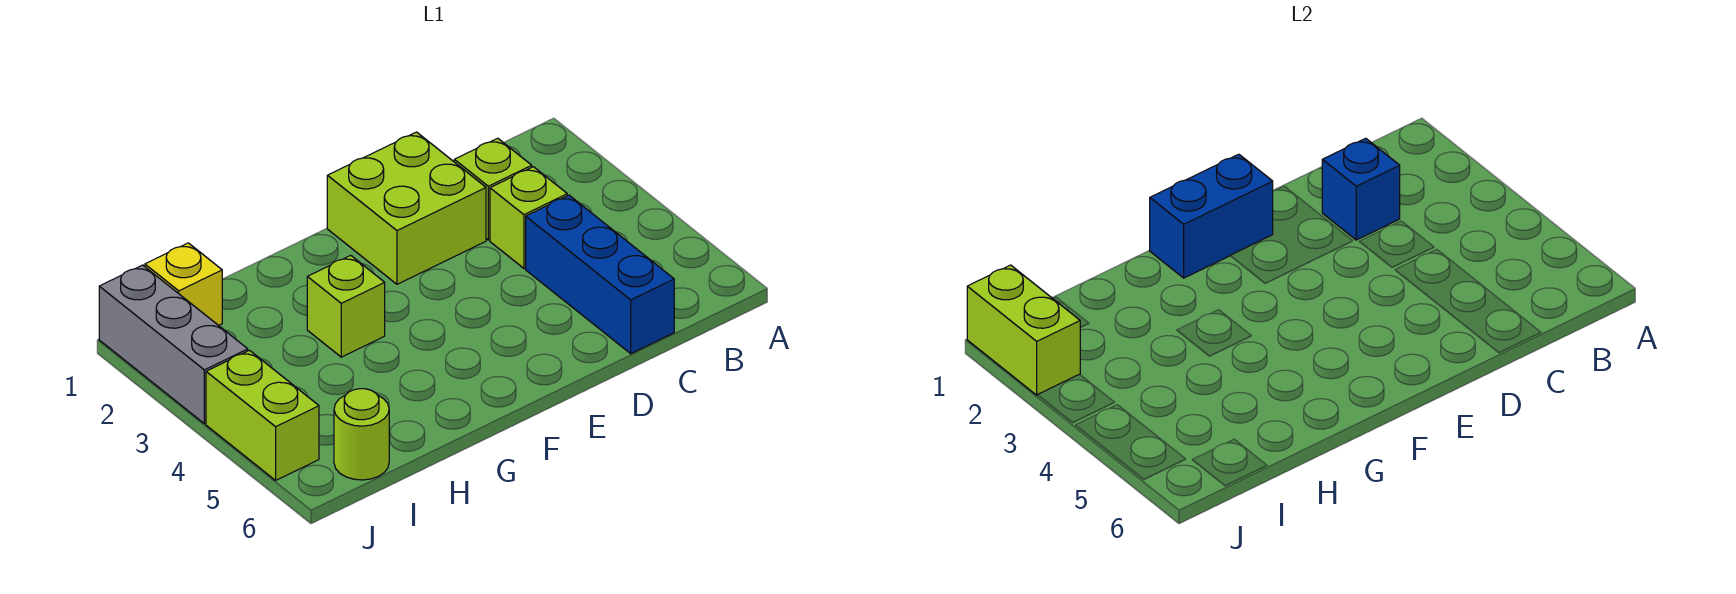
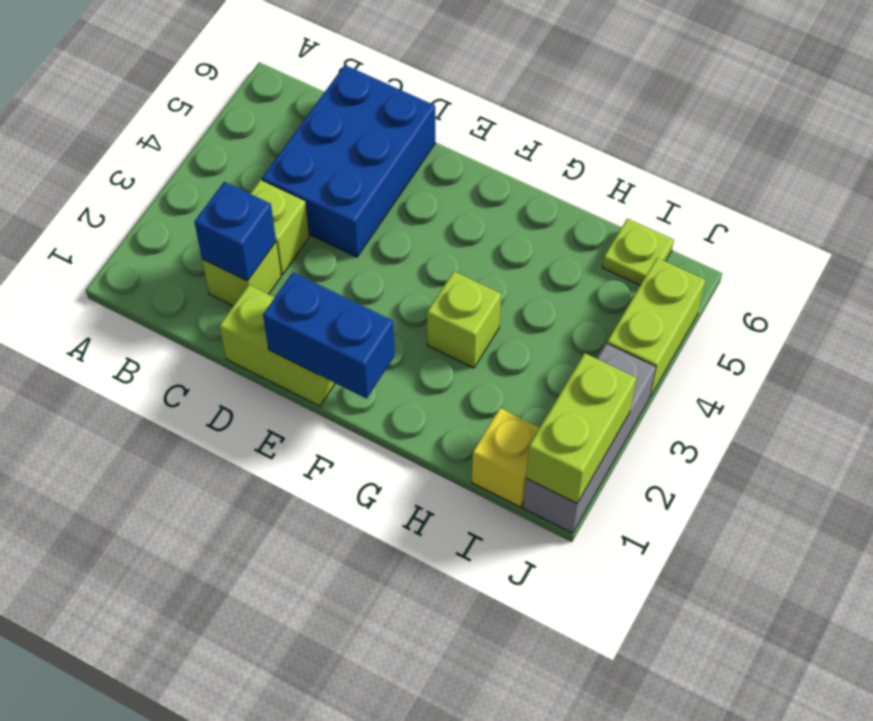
blue 1x3 brick [526,195,674,354] -> blue 2x3 brick [262,65,435,257]
lime 2x2 brick [327,132,486,284] -> lime 1x2 brick [219,285,335,406]
lime 1x1 round brick [334,389,389,480] -> lime 1x1 plate [602,219,674,285]

